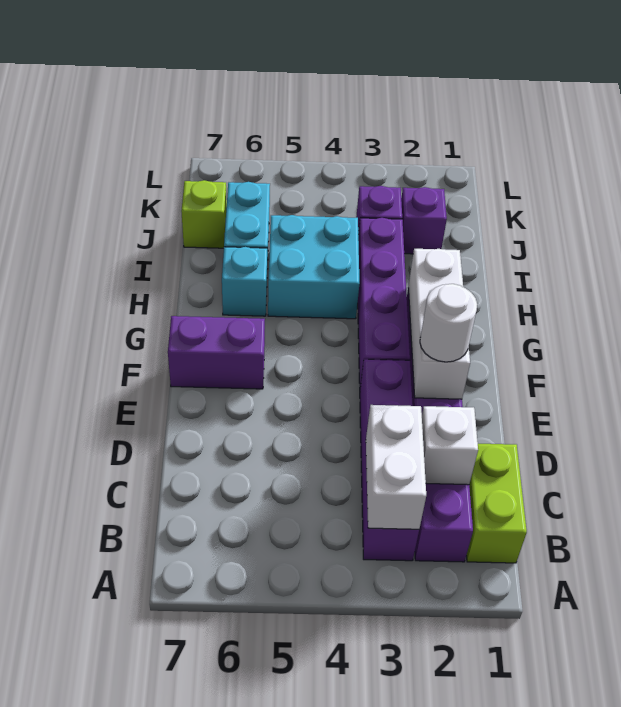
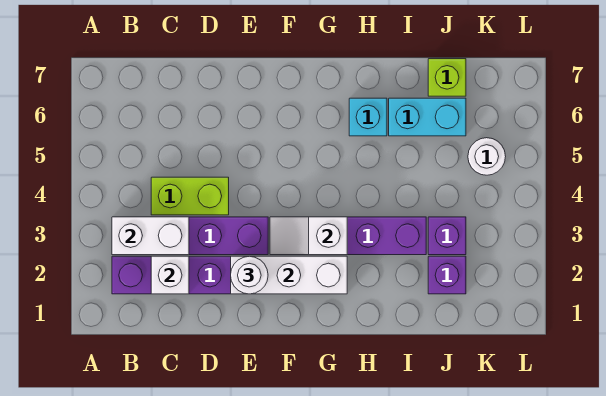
lime 1x2 brick [466,444,527,563] -> lime 1x2 brick moved to [151,177,229,215]
none -> white 1x2 slope [270,217,347,255]
purple 1x2 brick [168,316,265,389] -> none
cyan 2x2 brick [268,215,360,319] -> none
none -> white 1x1 round brick [468,138,506,175]

